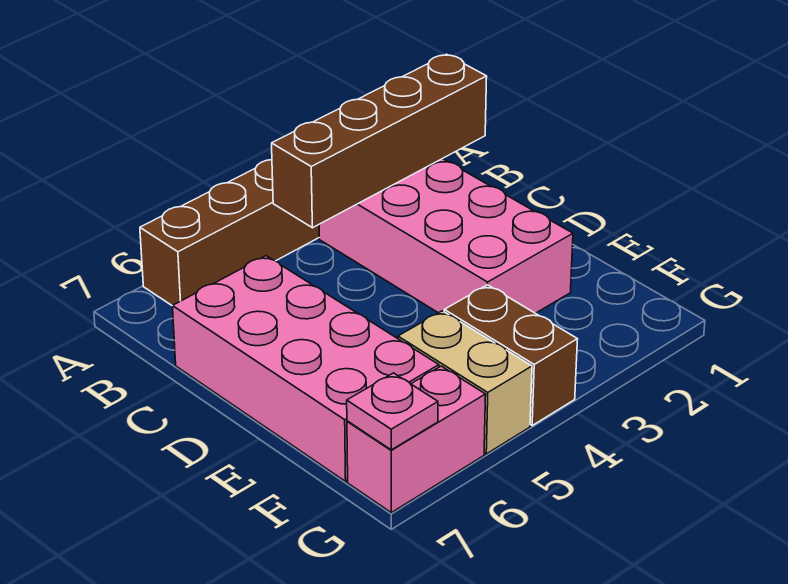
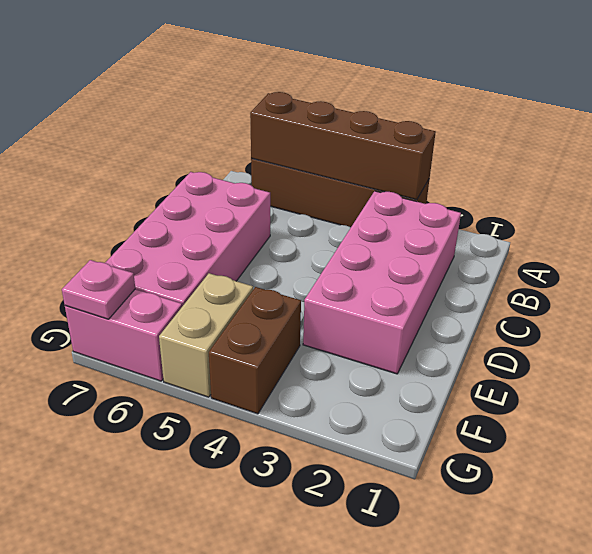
brown 1x4 brick [272,54,487,228] -> brown 1x4 brick moved to [250,92,436,200]

